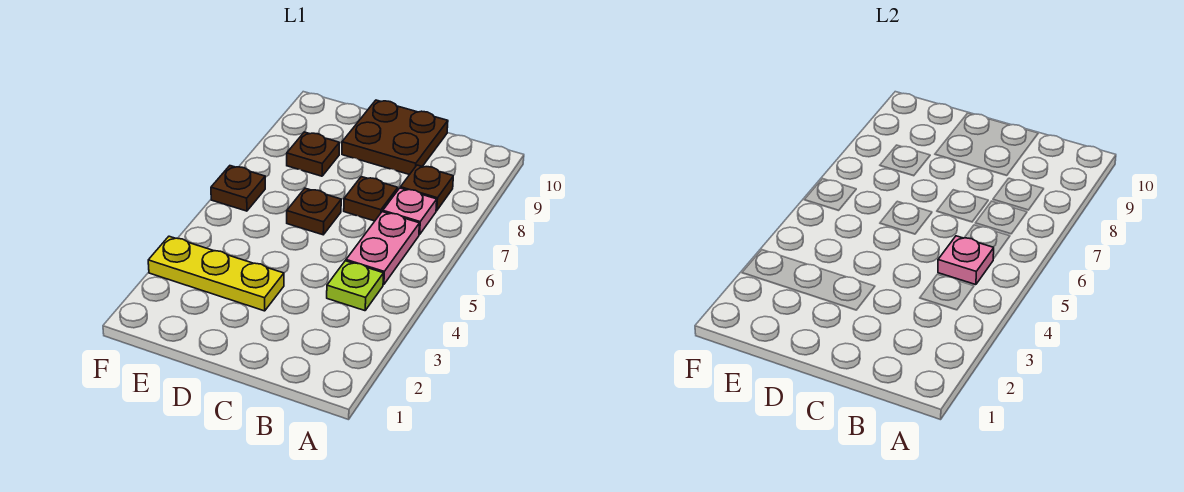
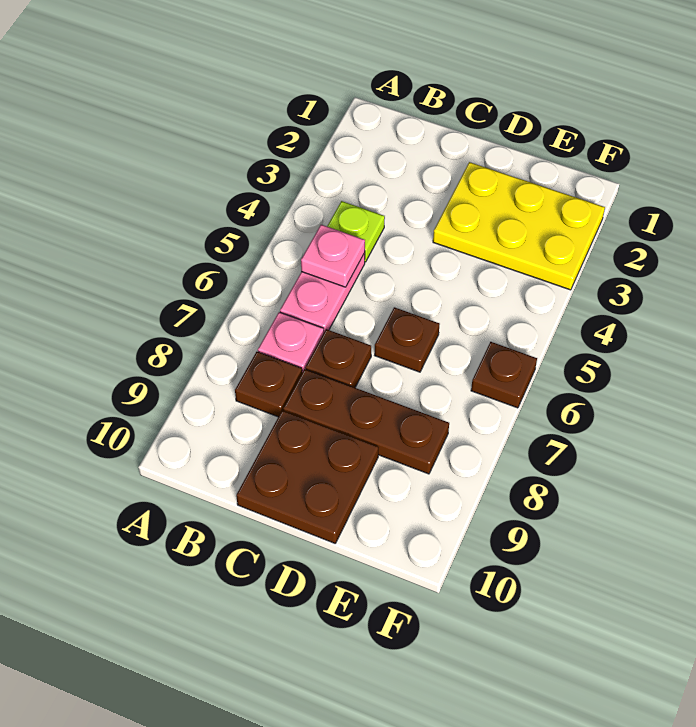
yellow 1x3 plate [148,236,284,311] -> yellow 2x3 plate [433,162,605,290]
brown 1x1 plate [287,132,339,176] -> brown 1x3 plate [283,369,449,474]

